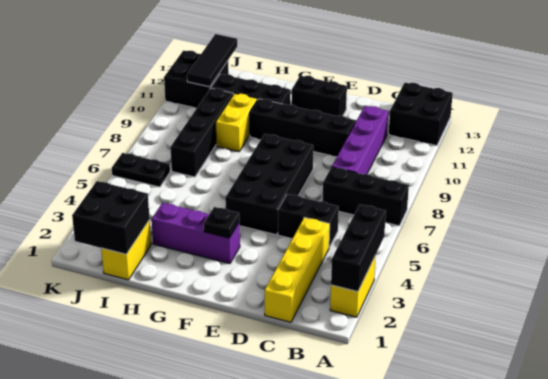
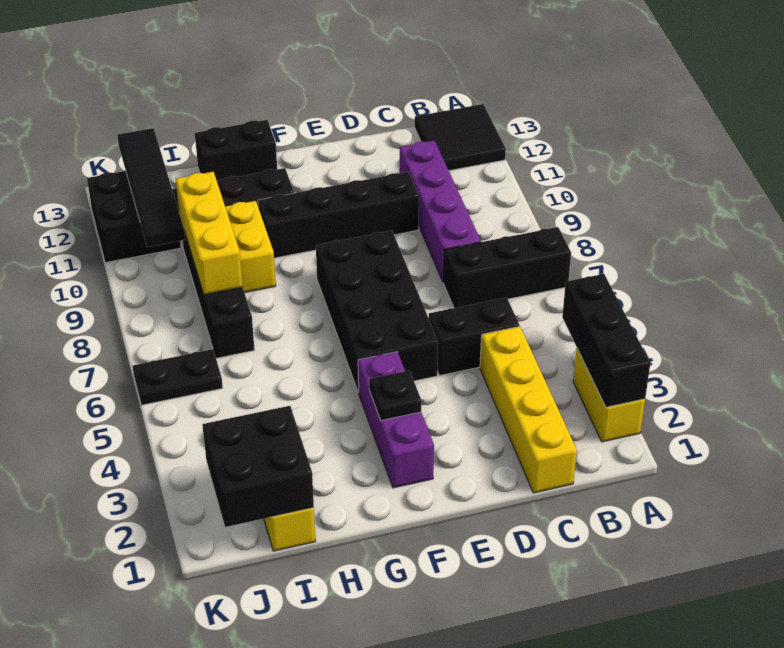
black 2x2 brick [389,83,453,146] -> black 2x2 tile [415,104,506,171]
black 1x2 brick [292,76,347,116] -> black 1x2 brick moved to [195,120,277,180]
purple 1x3 brick [151,203,240,264] -> purple 1x3 brick turned to [358,352,434,488]
none -> yellow 1x3 brick [176,172,243,295]
black 1x3 tile [187,34,237,87] -> black 1x4 tile [117,128,185,247]

